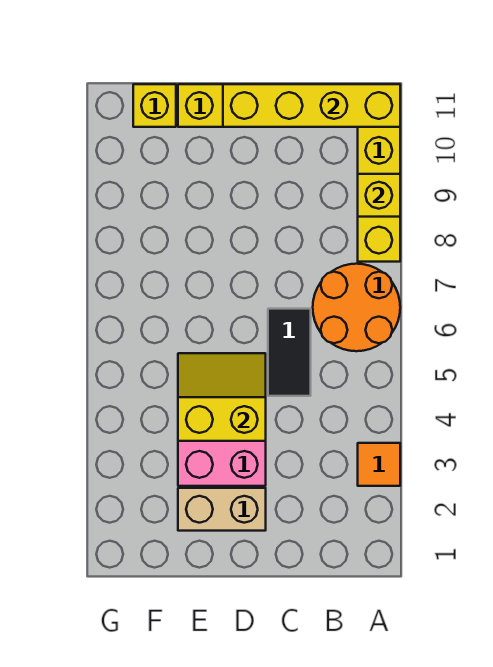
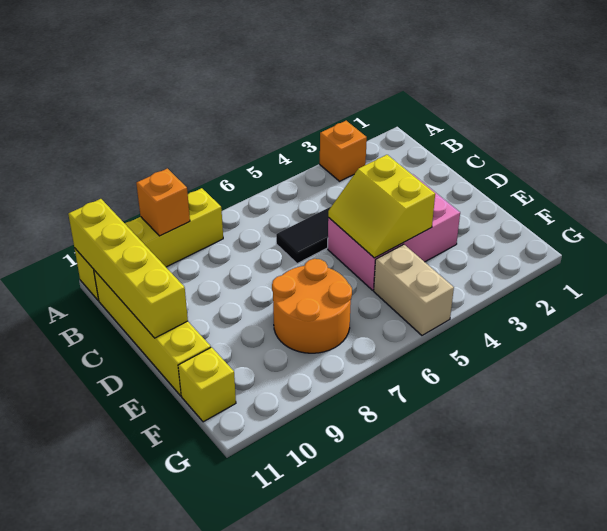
orange 1x1 tile [358,443,400,486] -> orange 1x1 brick [320,121,367,181]
orange 2x2 round brick [313,264,400,351] -> orange 2x2 round brick moved to [272,259,352,353]
yellow 1x1 brick [358,174,400,217] -> orange 1x1 brick [136,169,190,236]
tan 1x2 brick [178,488,266,531] -> tan 1x2 brick moved to [374,244,454,335]

